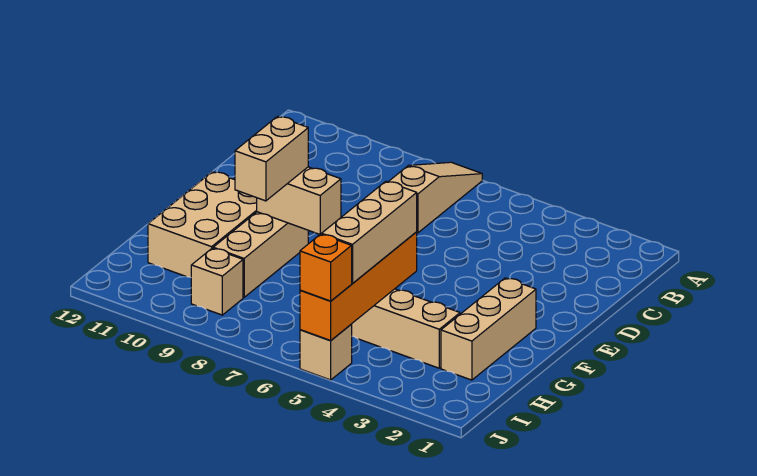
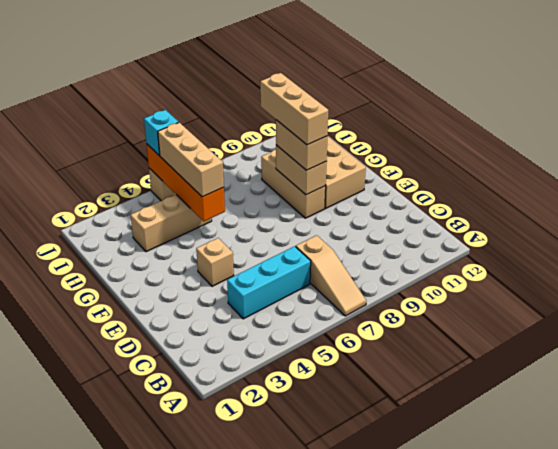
none -> cyan 1x3 brick [227,246,311,319]
tan 1x3 brick [441,278,536,380] -> tan 1x3 brick moved to [260,73,328,145]
tan 1x2 brick [257,167,341,234] -> tan 1x2 brick turned to [276,145,327,195]
tan 1x1 brick [191,248,243,315] -> tan 1x1 brick moved to [196,238,234,286]
orange 1x1 brick [300,234,352,301] -> cyan 1x1 brick [144,110,179,156]

